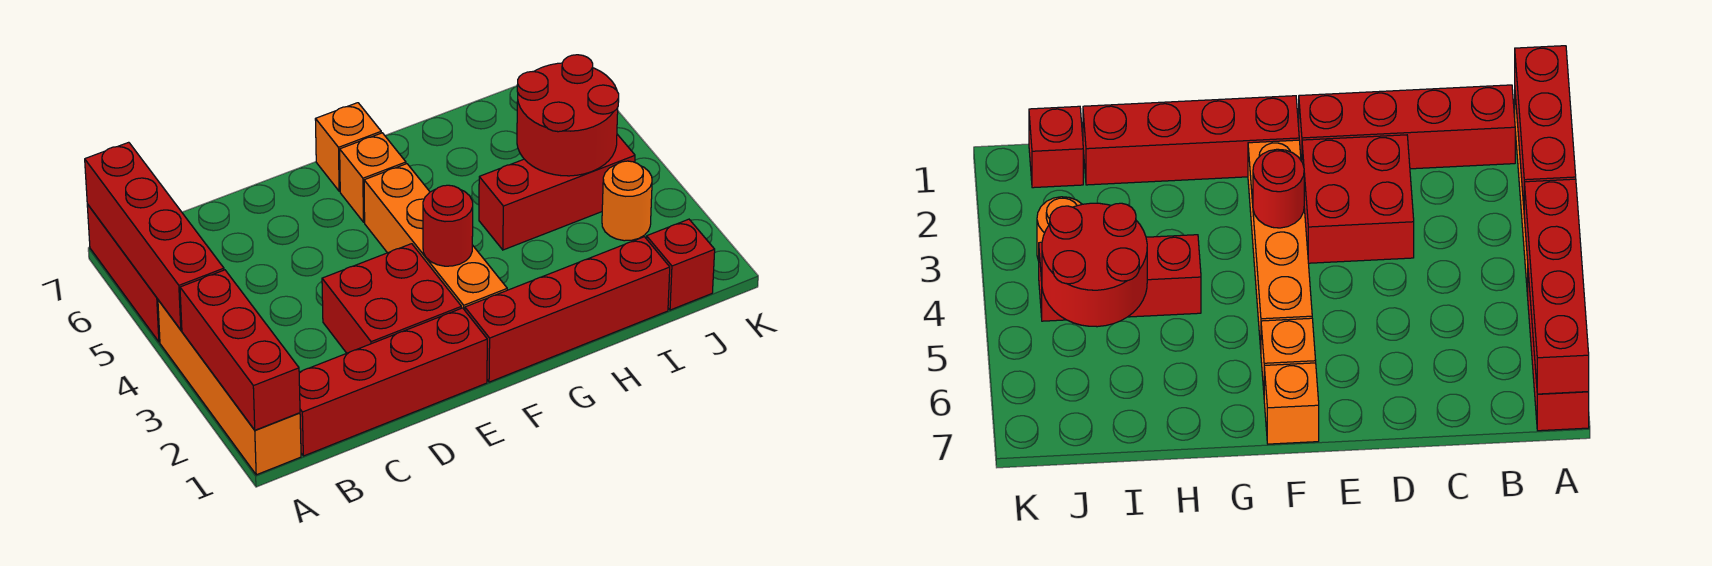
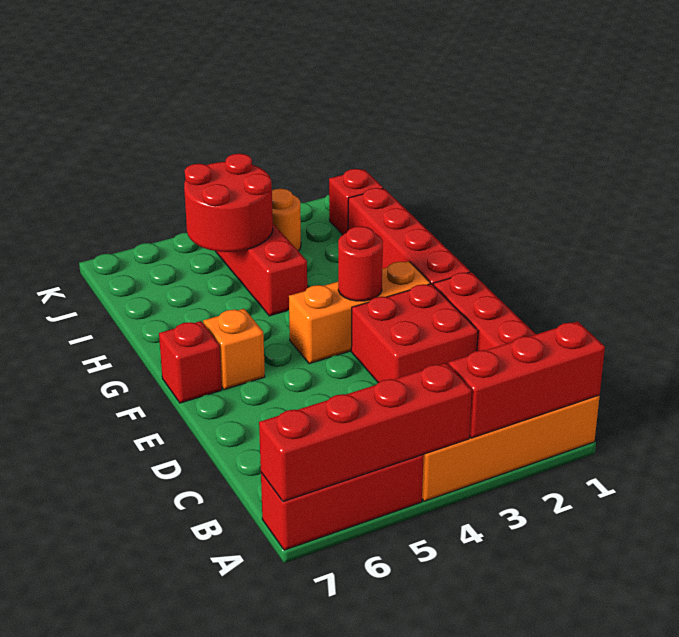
orange 1x4 brick [364,164,507,310] -> orange 1x3 brick [289,261,430,364]
orange 1x1 brick [315,103,381,191] -> red 1x1 brick [159,321,222,403]

